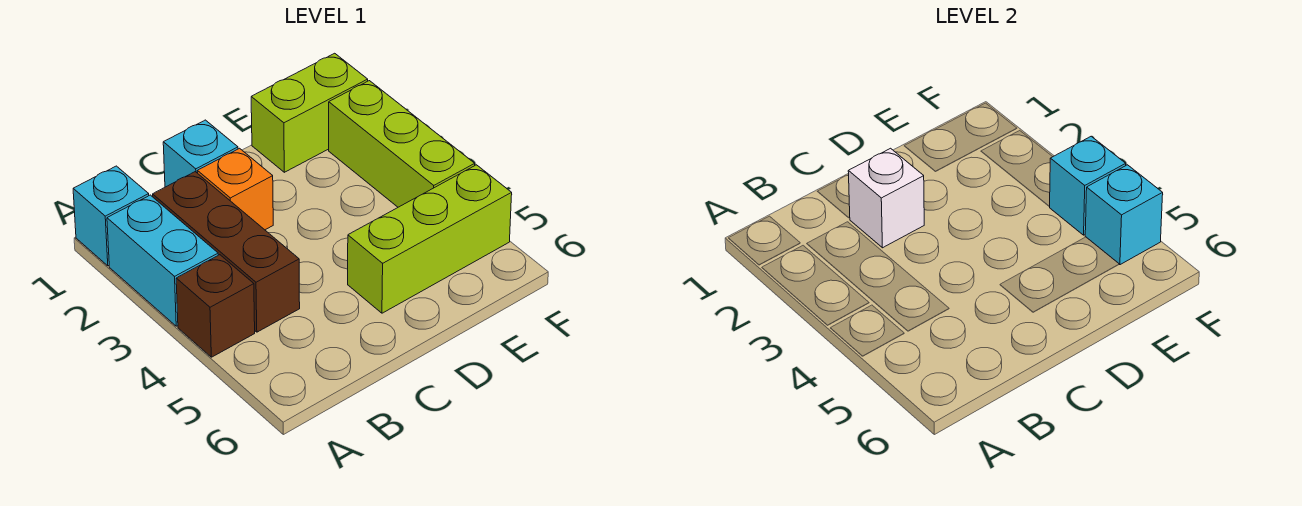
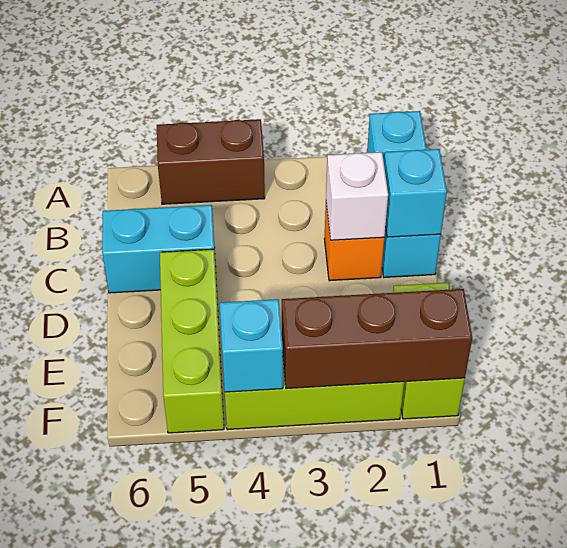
cyan 1x2 brick [107,195,218,326] -> cyan 1x2 brick moved to [102,205,216,293]
brown 1x1 brick [176,255,255,357] -> brown 1x2 brick [157,119,265,204]
brown 1x3 brick [153,172,300,332] -> brown 1x3 brick moved to [282,289,472,389]
cyan 1x1 brick [1085,165,1163,265] -> cyan 1x1 brick moved to [384,149,447,237]

